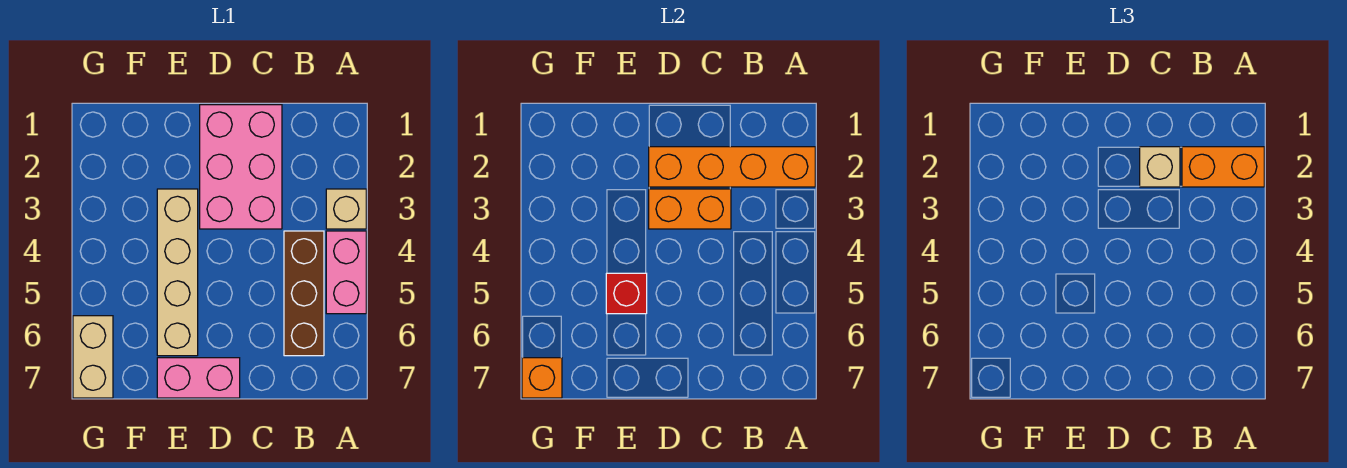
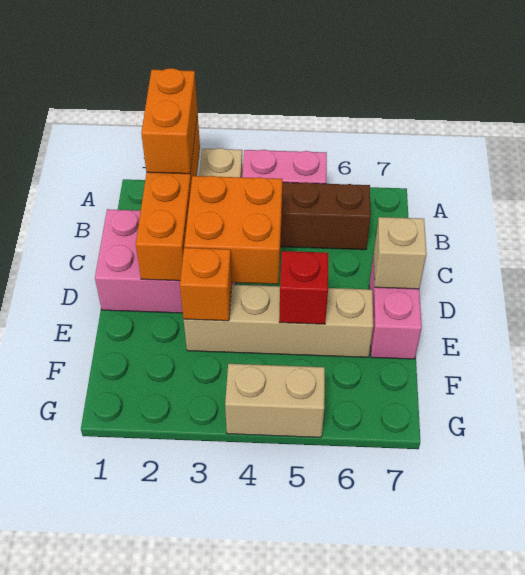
tan 1x1 brick [1140,147,1180,187] -> tan 1x1 brick moved to [374,217,427,289]
orange 1x2 brick [649,189,731,229] -> orange 2x2 brick [184,176,282,284]
tan 1x2 brick [73,316,113,398] -> tan 1x2 brick moved to [225,364,325,437]
orange 1x1 brick [522,358,562,398] -> orange 1x1 brick moved to [180,248,232,321]

